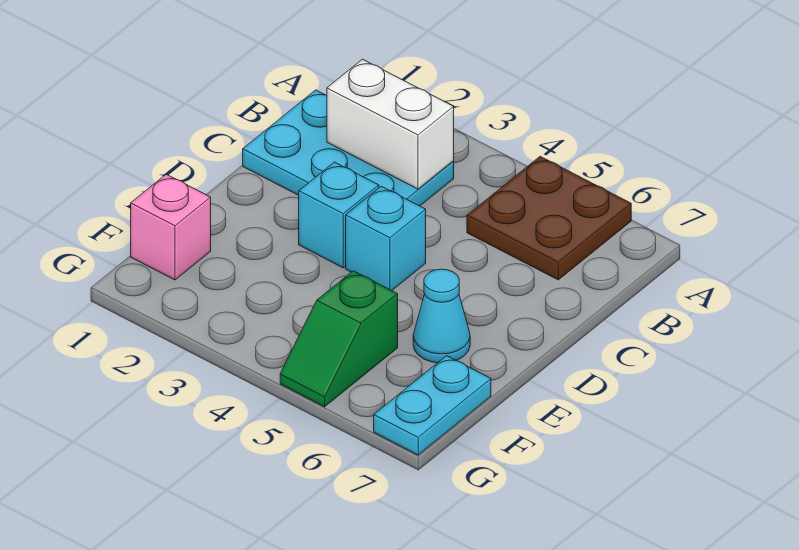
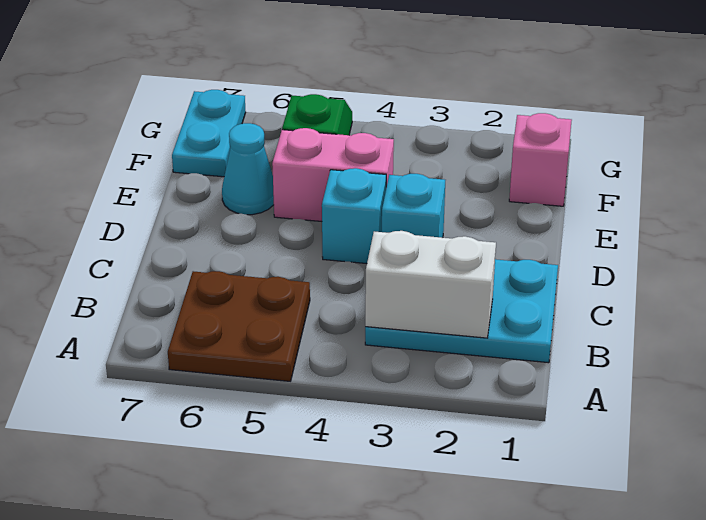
none -> pink 1x2 brick [272,128,394,221]

